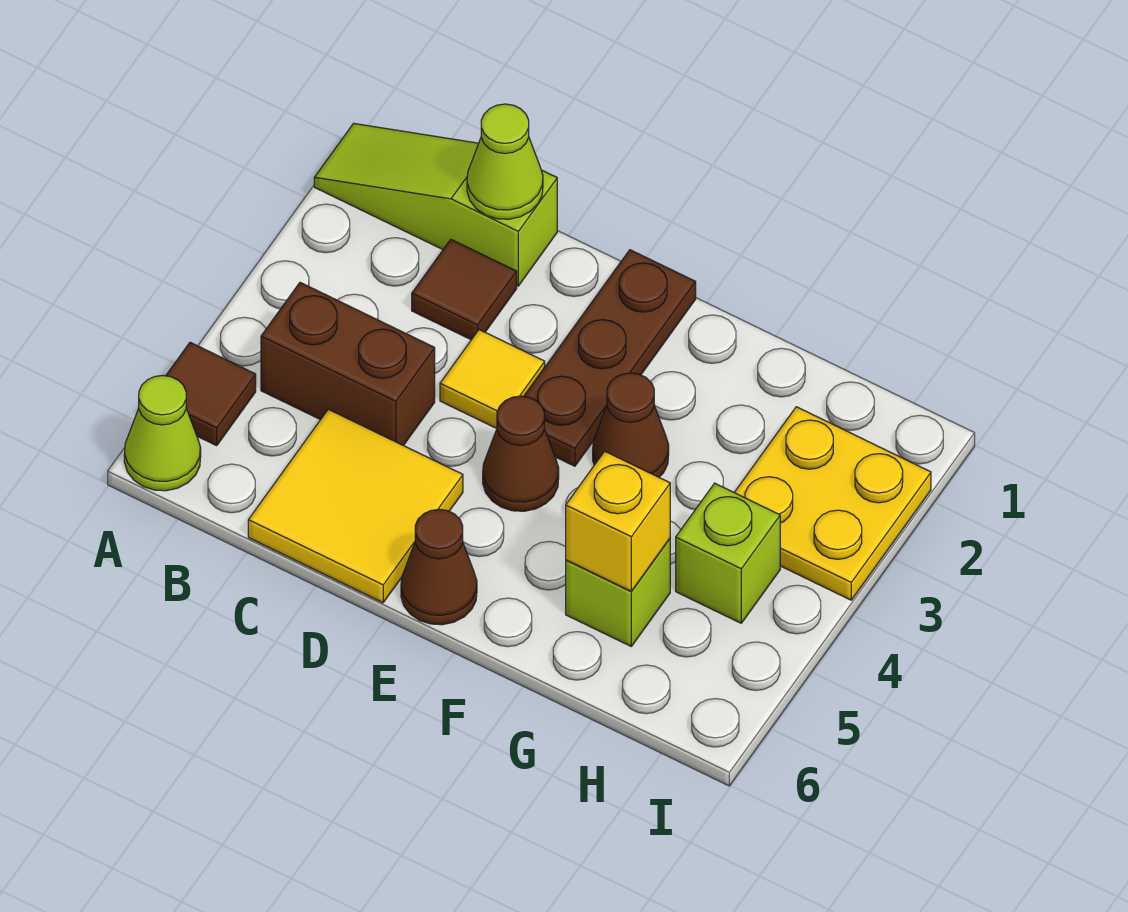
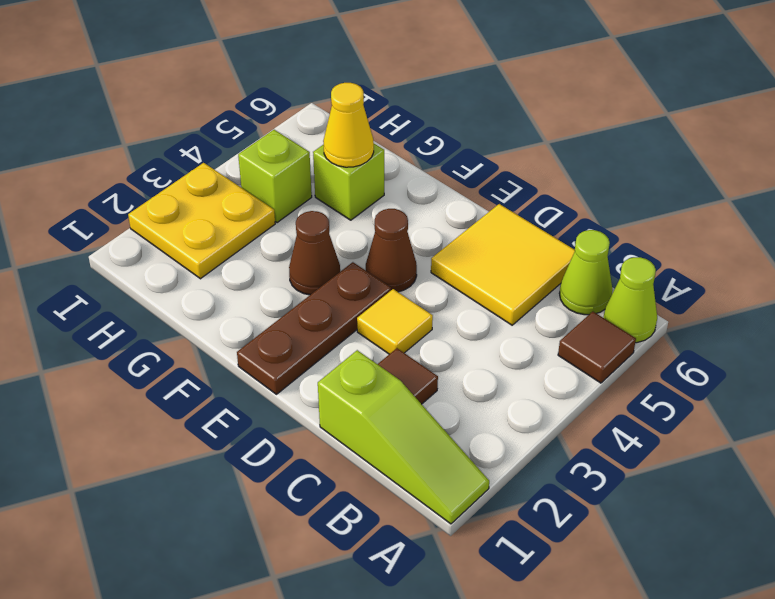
brown 1x2 brick [261,283,435,445] -> none
lime 1x1 cone [467,104,543,219] -> lime 1x1 cone moved to [559,230,613,315]
brown 1x1 cone [401,509,477,625] -> none
yellow 1x1 brick [566,451,670,591] -> yellow 1x1 cone [323,83,374,167]

